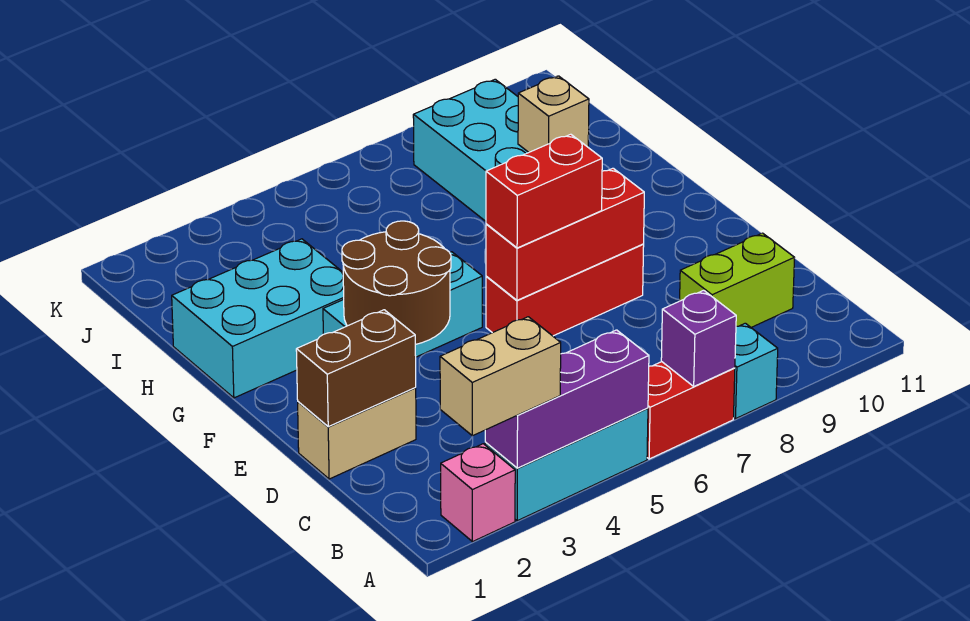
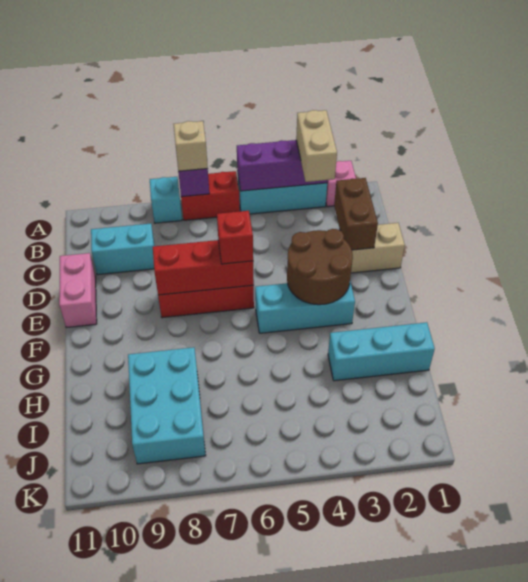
tan 1x2 brick [440,317,561,436] -> tan 1x2 brick turned to [296,110,337,182]
lime 1x2 brick [680,233,795,327] -> cyan 1x2 brick [91,223,155,275]
brown 1x2 brick [296,310,416,427] -> brown 1x2 brick turned to [334,178,378,250]
none -> pink 1x2 brick [59,253,97,328]
red 1x2 brick [486,134,602,248] -> red 1x1 brick [217,211,253,264]
cyan 2x3 brick [172,239,344,398] -> cyan 1x3 brick [328,322,435,381]
tan 1x1 brick [518,76,589,152] -> tan 1x1 brick moved to [173,121,208,171]

